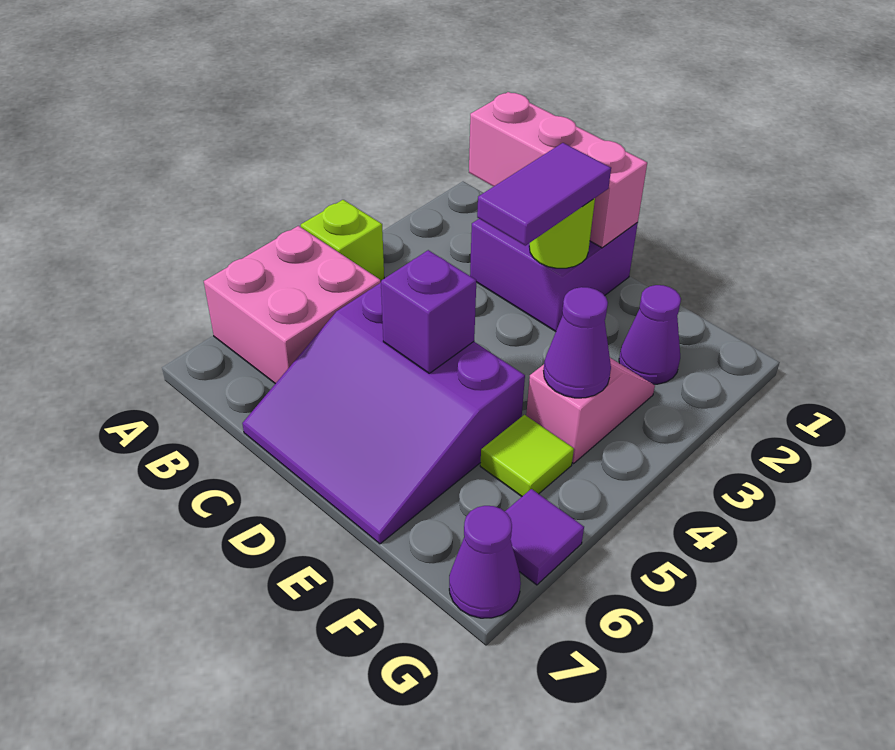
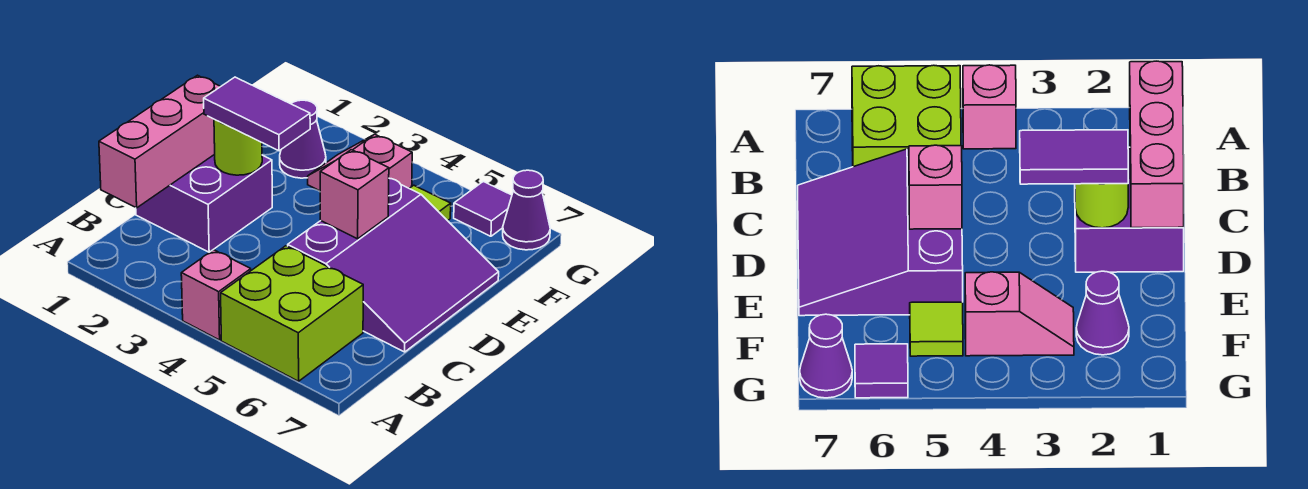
lime 1x1 brick [301,200,384,280] -> pink 1x1 brick [181,250,251,340]
pink 2x2 brick [204,226,381,384] -> lime 2x2 brick [221,246,363,381]
purple 1x1 brick [381,250,476,373] -> pink 1x1 brick [320,150,389,239]
purple 1x1 cone [544,287,611,398] -> none

